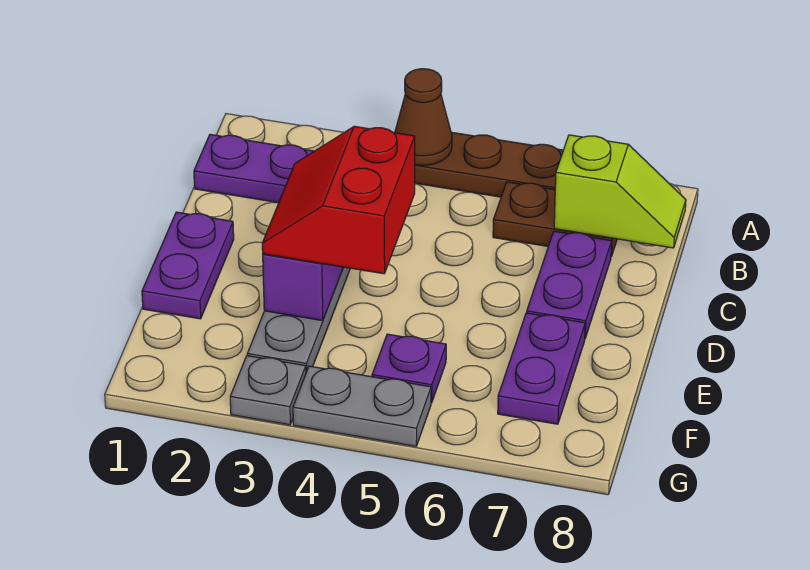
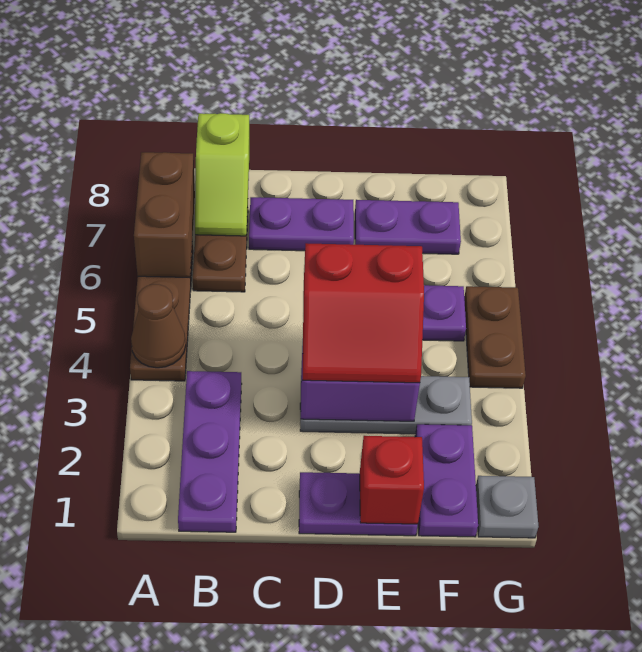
none -> brown 1x2 brick [134,152,195,278]
lime 1x2 slope [554,135,686,248] -> lime 1x2 slope turned to [195,113,249,236]
none -> red 1x1 brick [360,436,424,524]
none -> purple 1x2 plate [415,424,478,537]
grey 1x1 plate [230,356,306,425] -> grey 1x1 plate moved to [476,476,538,538]
grey 1x2 plate [293,366,431,446] -> brown 1x2 plate [464,286,526,388]

